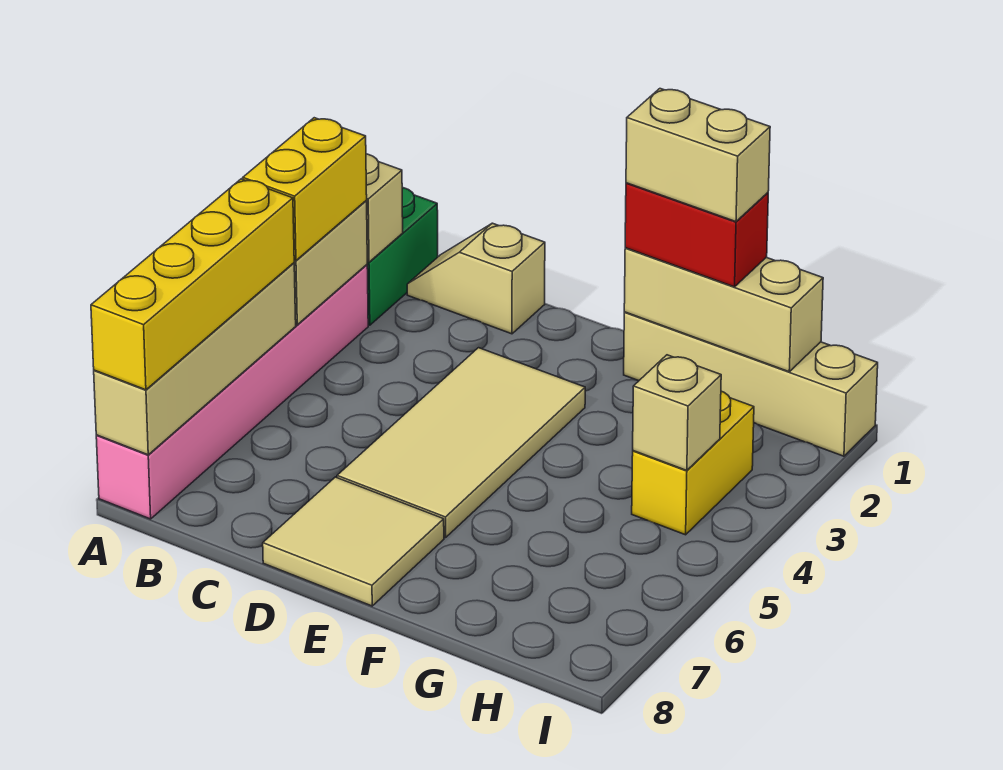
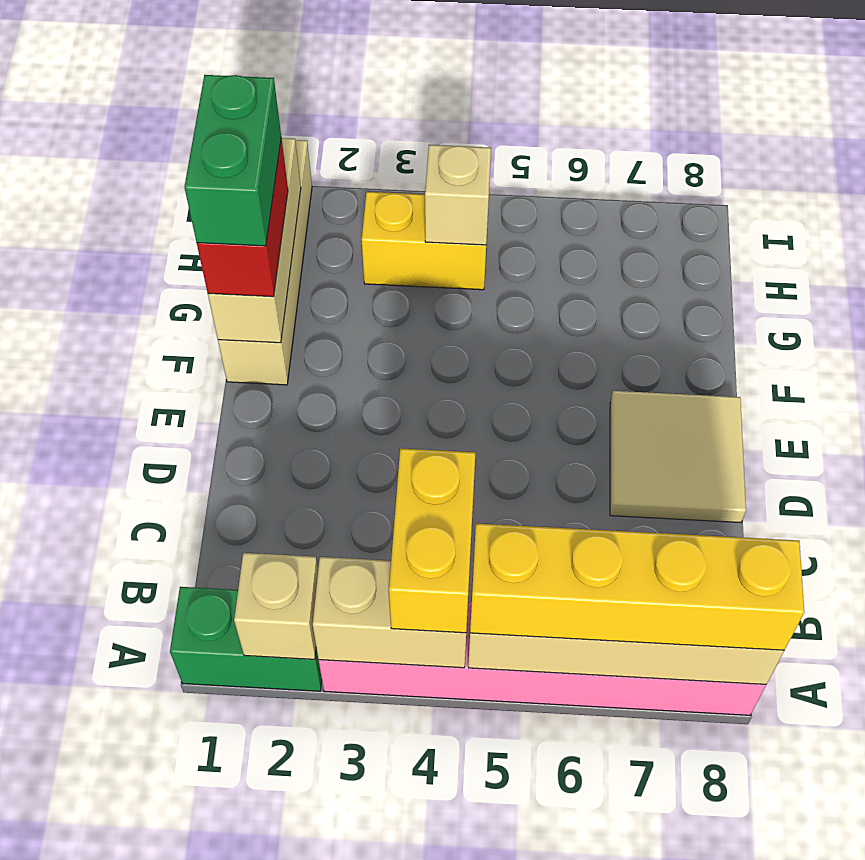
yellow 1x2 brick [243,118,367,261] -> yellow 1x2 brick turned to [389,448,475,633]
tan 1x2 slope [407,223,545,334] -> none
tan 2x4 tile [337,348,585,538] -> none
tan 1x2 brick [626,89,770,222] -> green 1x2 brick [184,75,281,246]

